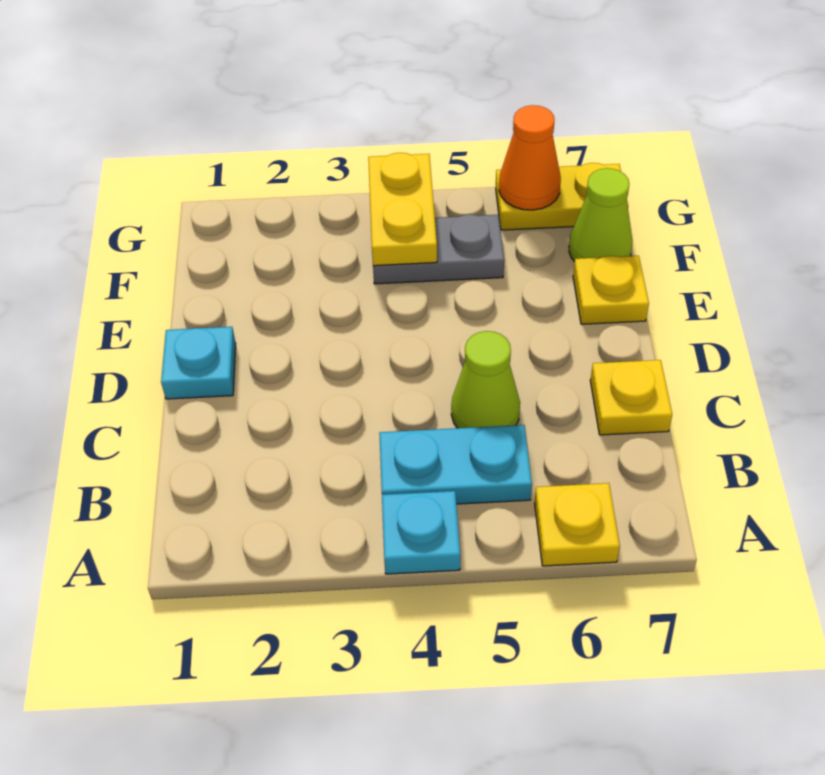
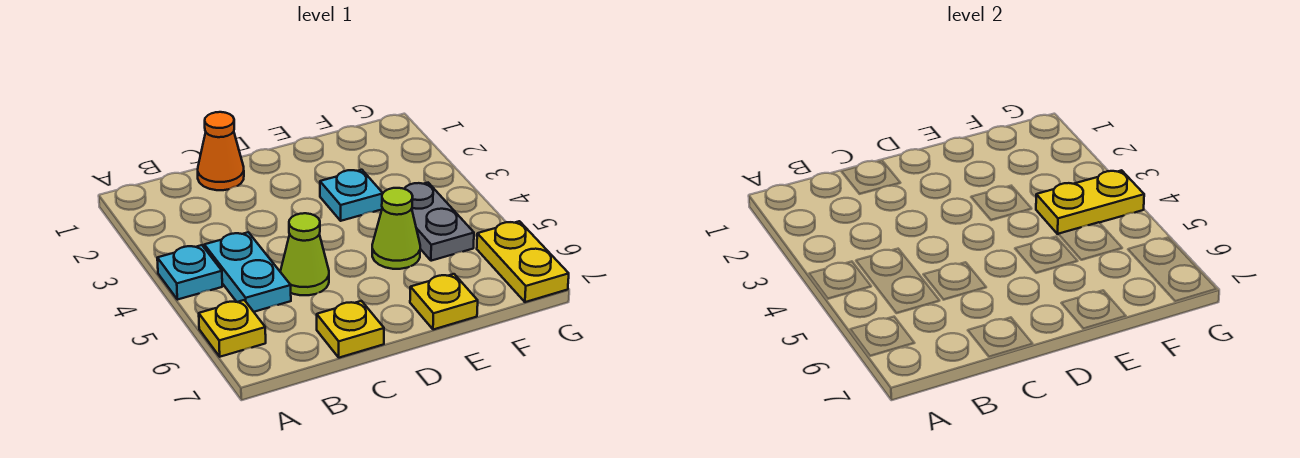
cyan 1x1 plate [161,327,236,399] -> cyan 1x1 plate moved to [320,170,383,221]
lime 1x1 cone [569,168,632,262] -> lime 1x1 cone moved to [372,188,420,269]
orange 1x1 cone [499,105,561,210] -> orange 1x1 cone moved to [198,112,244,190]

